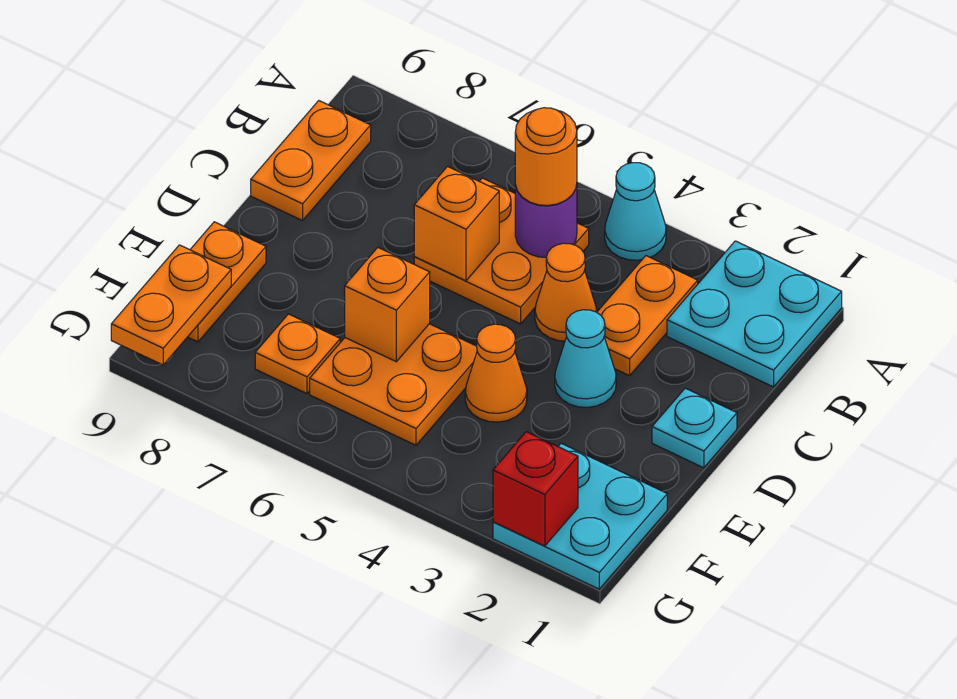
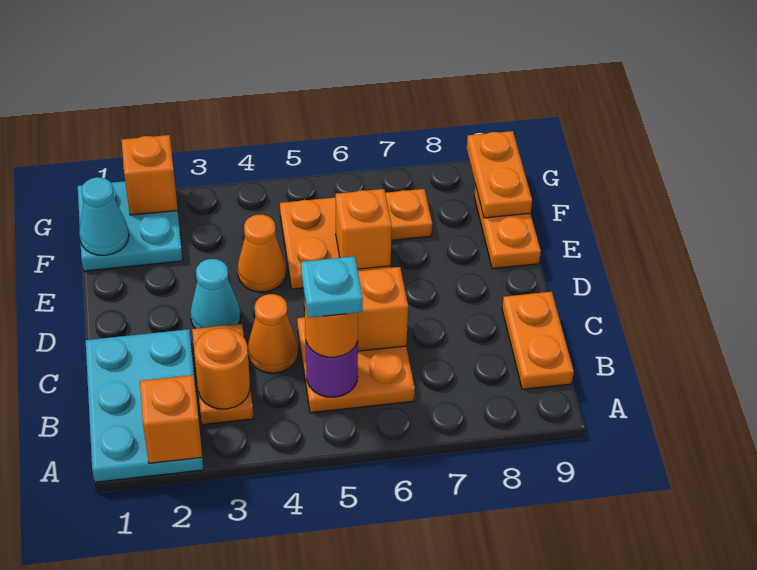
cyan 2x2 plate [667,241,842,387] -> cyan 2x3 plate [86,329,204,482]
none -> orange 1x1 brick [140,375,202,463]
cyan 1x1 cone [605,163,666,260] -> cyan 1x1 cone moved to [79,177,129,255]
none -> orange 1x1 round brick [194,328,250,409]
cyan 1x1 plate [652,388,737,468] -> cyan 1x1 plate moved to [301,256,363,318]
red 1x1 brick [493,432,578,546] -> orange 1x1 brick [122,135,178,215]

